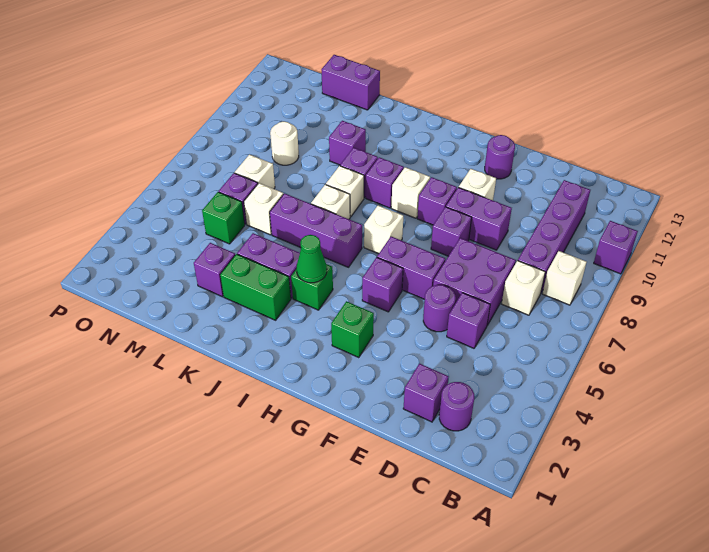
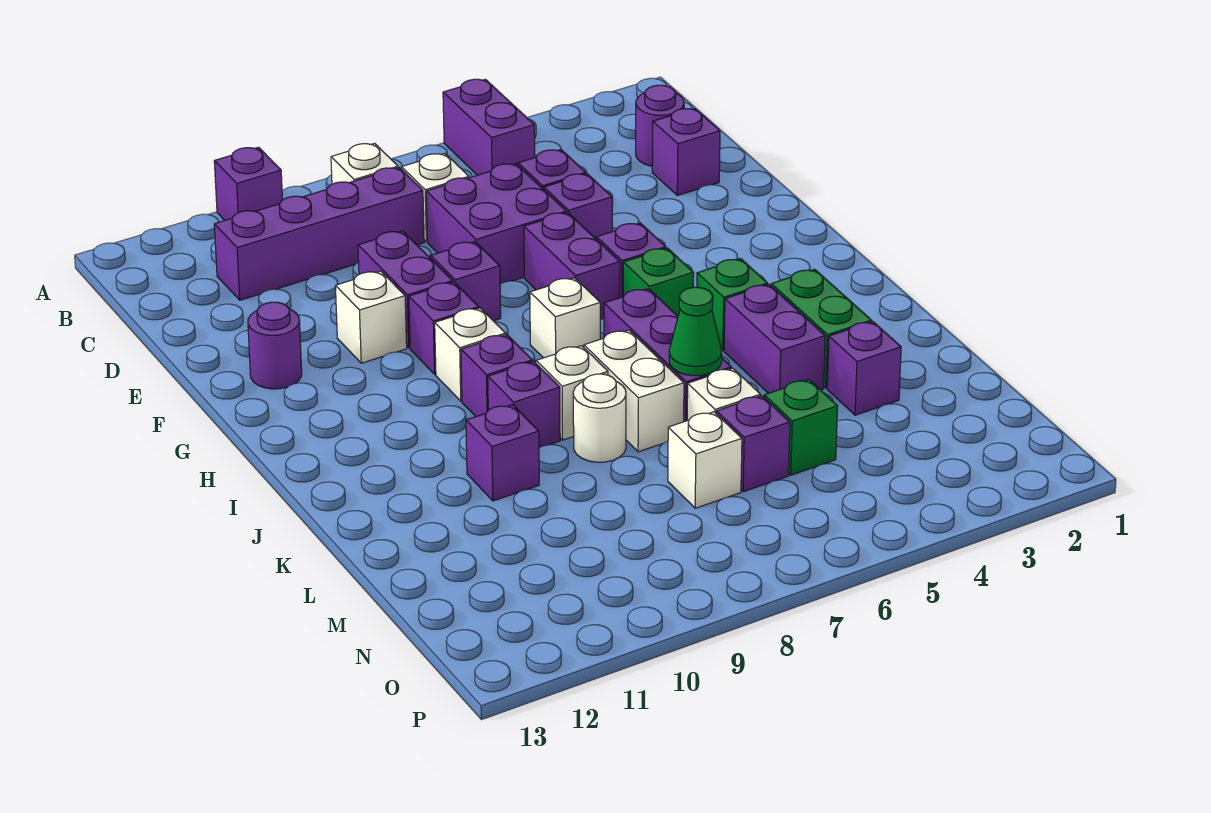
purple 1x1 round brick [423,285,456,332] -> purple 1x1 brick [544,174,612,239]
green 1x1 brick [331,301,374,358] -> green 1x1 brick moved to [623,248,694,316]
green 1x1 cone [297,235,327,283] -> green 1x1 cone moved to [669,287,722,376]
white 1x1 brick [311,185,350,219] -> white 1x2 brick [584,330,684,452]
purple 1x2 brick [321,55,380,110] -> purple 1x2 brick moved to [443,79,535,175]
white 1x1 round brick [270,122,299,165] -> white 1x1 round brick moved to [573,374,626,462]

